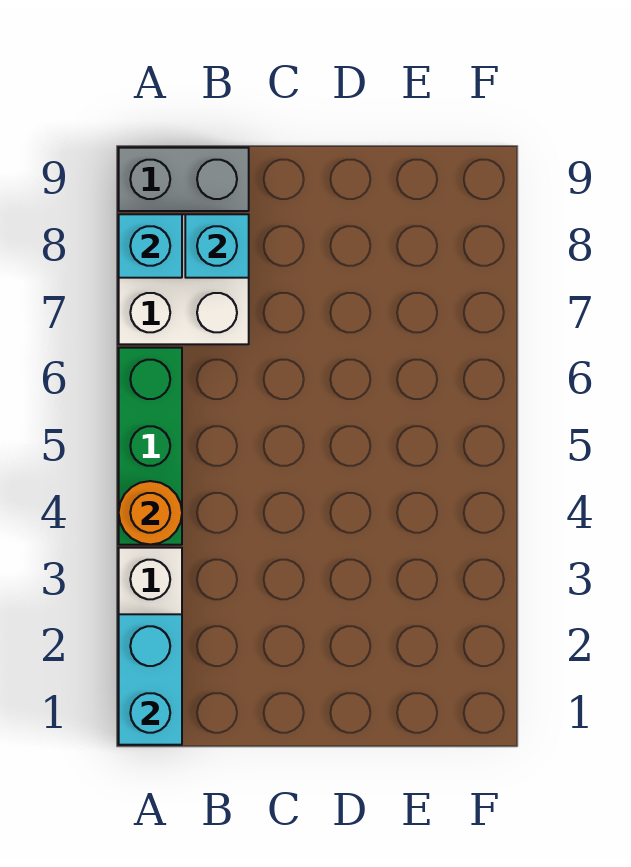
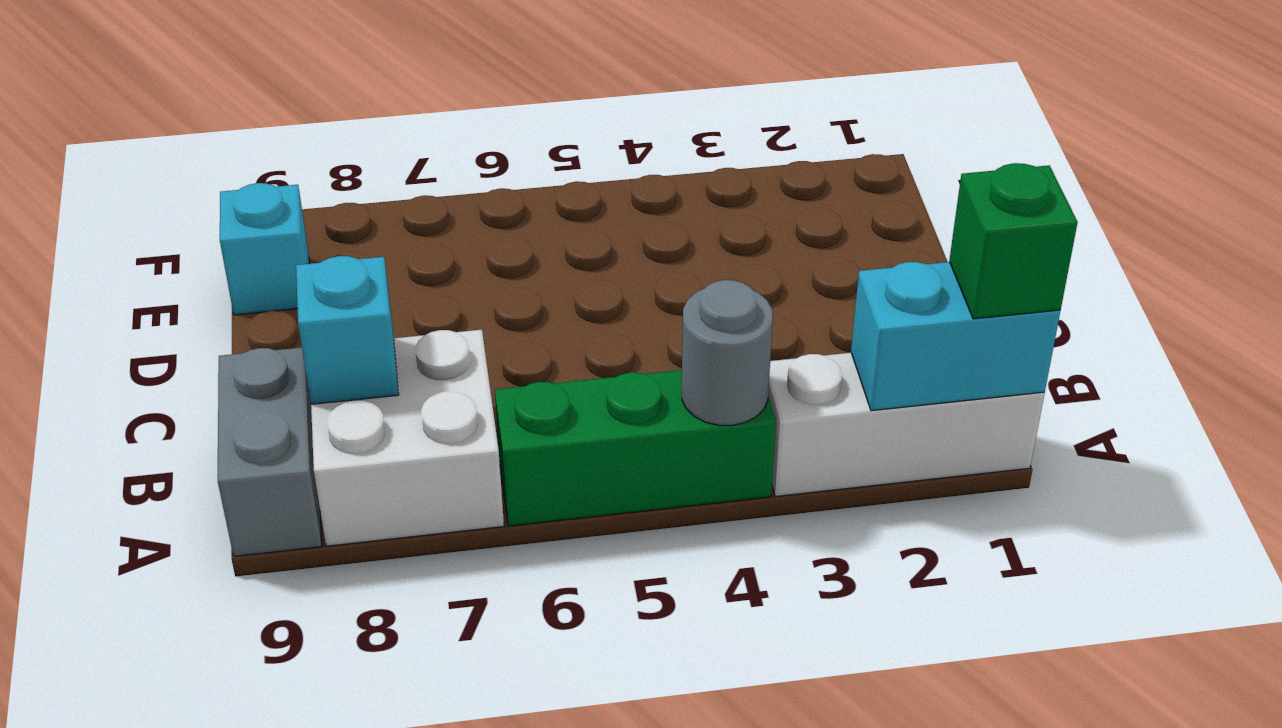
none -> green 1x1 brick [949,163,1078,319]
orange 1x1 round brick [119,481,182,545] -> grey 1x1 round brick [682,280,773,425]
cyan 1x1 brick [119,214,182,278] -> cyan 1x1 brick moved to [220,183,310,315]

